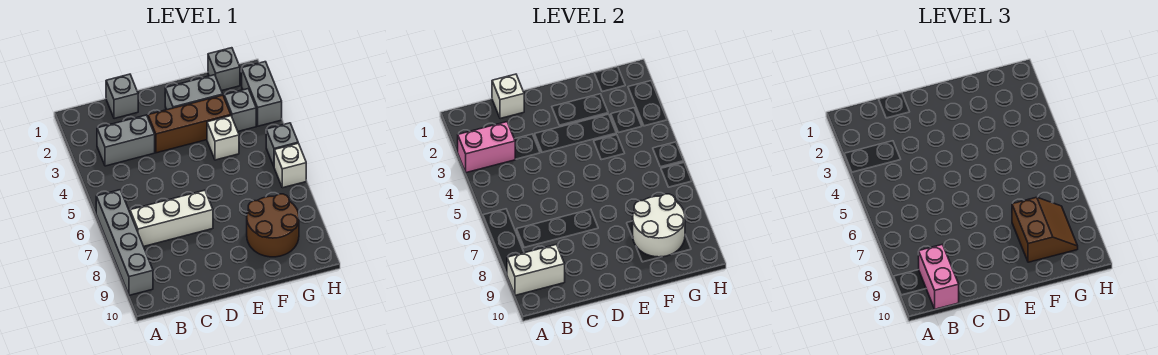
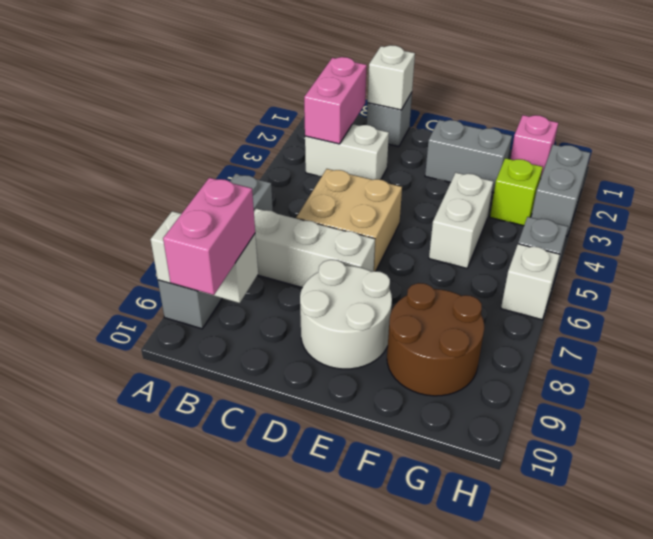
pink 1x2 brick [458,122,515,173] -> pink 1x2 brick turned to [304,57,367,144]
grey 1x2 brick [97,115,155,166] -> white 1x2 brick [305,124,389,180]
none -> tan 2x2 brick [296,169,402,271]
brown 1x3 brick [148,95,231,153] -> none
white 1x1 brick [207,116,239,160] -> white 1x2 brick [429,173,493,268]
white 2x2 round brick [633,194,685,257] -> white 2x2 round brick moved to [300,260,392,369]
brown 2x2 slope [1012,197,1078,262] -> none
grey 1x1 brick [208,48,240,91] -> pink 1x1 brick [510,115,558,176]
grey 1x1 brick [224,89,256,131] -> lime 1x1 brick [490,158,543,226]

